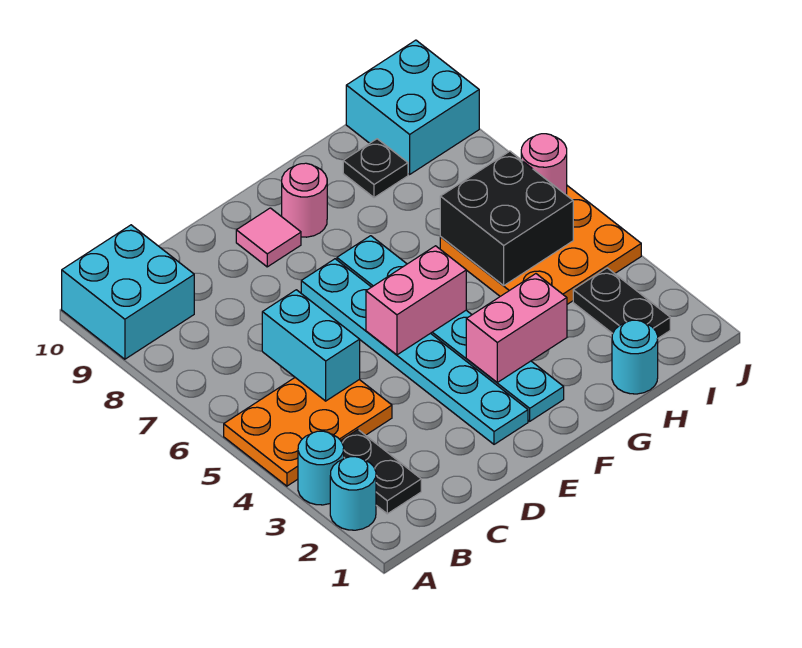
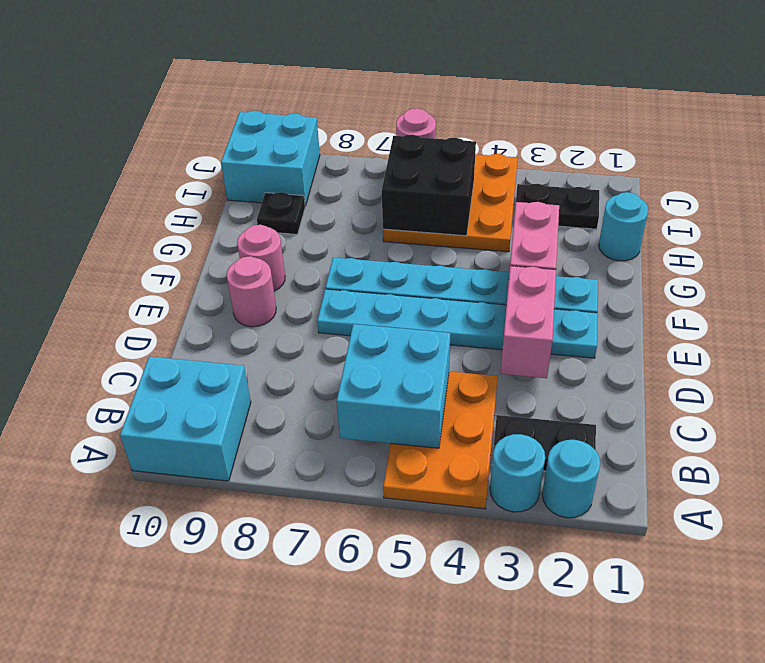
cyan 1x2 brick [262,290,360,401] -> cyan 2x2 brick [337,324,450,448]
pink 1x2 brick [366,246,466,355] -> pink 1x2 brick moved to [500,266,556,378]
pink 1x1 tile [236,208,301,267] -> pink 1x1 round brick [227,256,276,327]

